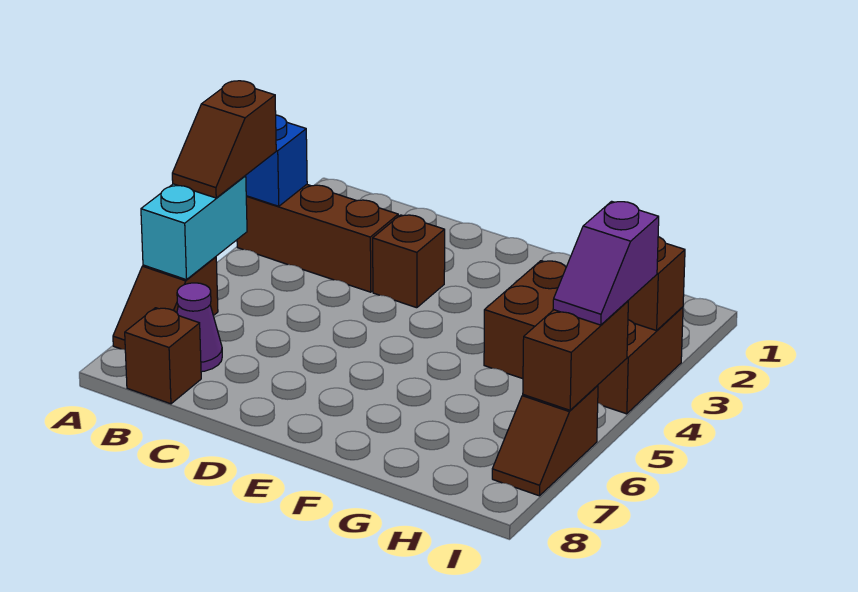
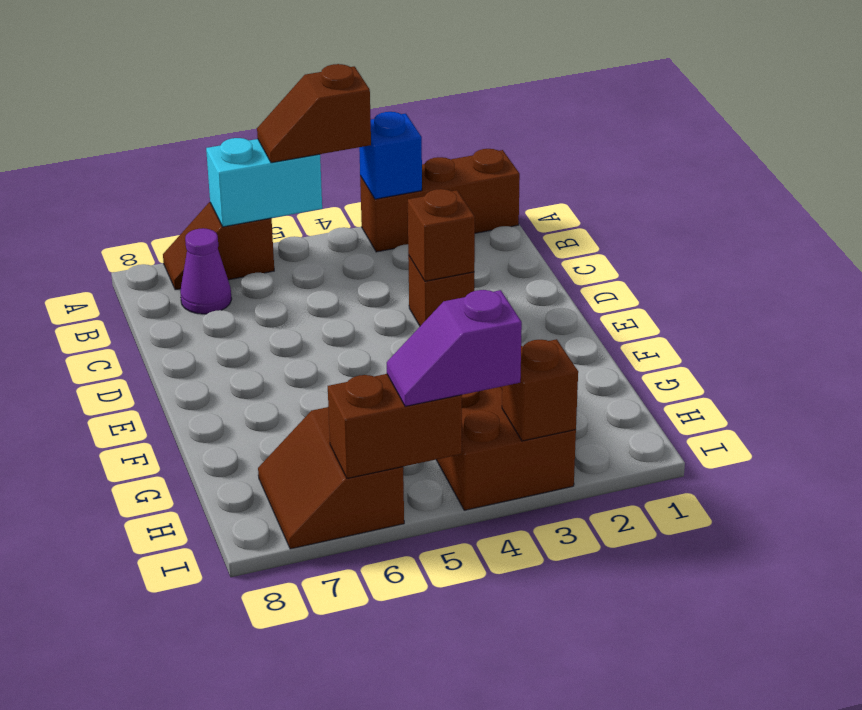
brown 1x3 brick [237,185,398,292] -> brown 1x3 brick turned to [360,149,520,252]
brown 1x1 brick [125,308,201,404] -> brown 1x1 brick moved to [408,189,475,281]
brown 1x2 slope [492,385,598,496] -> brown 2x2 slope [258,407,404,549]

